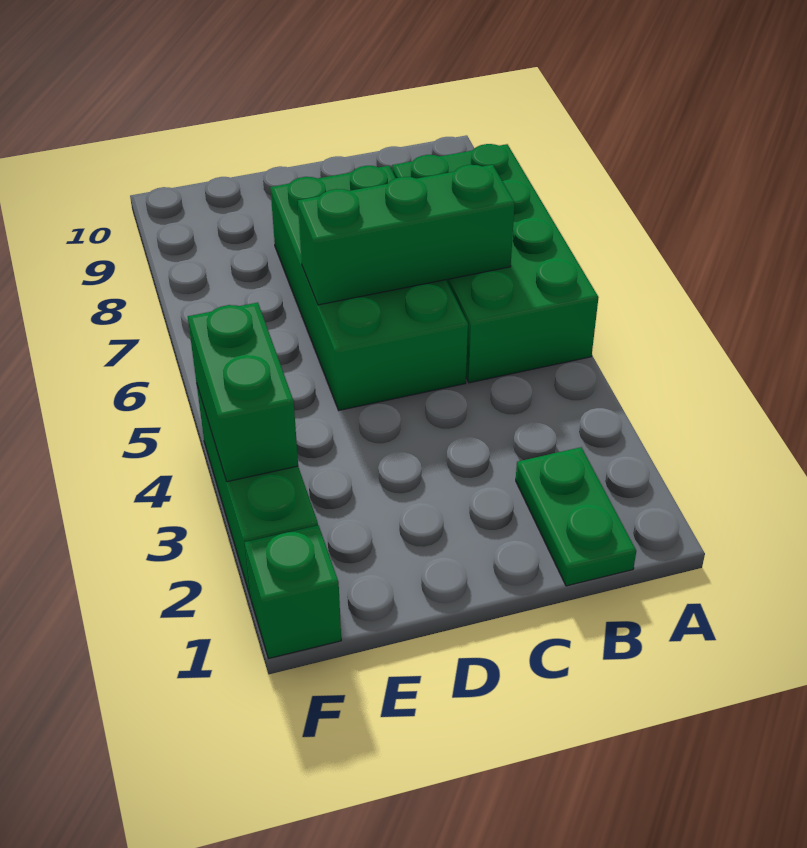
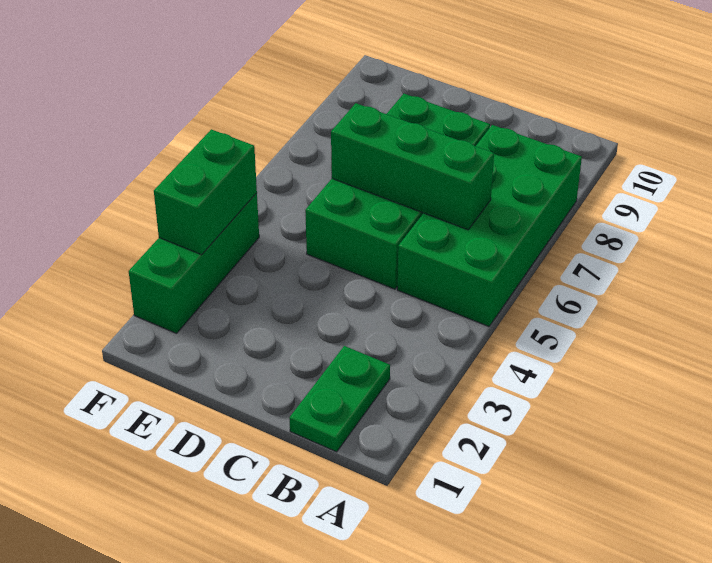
green 1x1 brick [245,525,341,658] -> none

